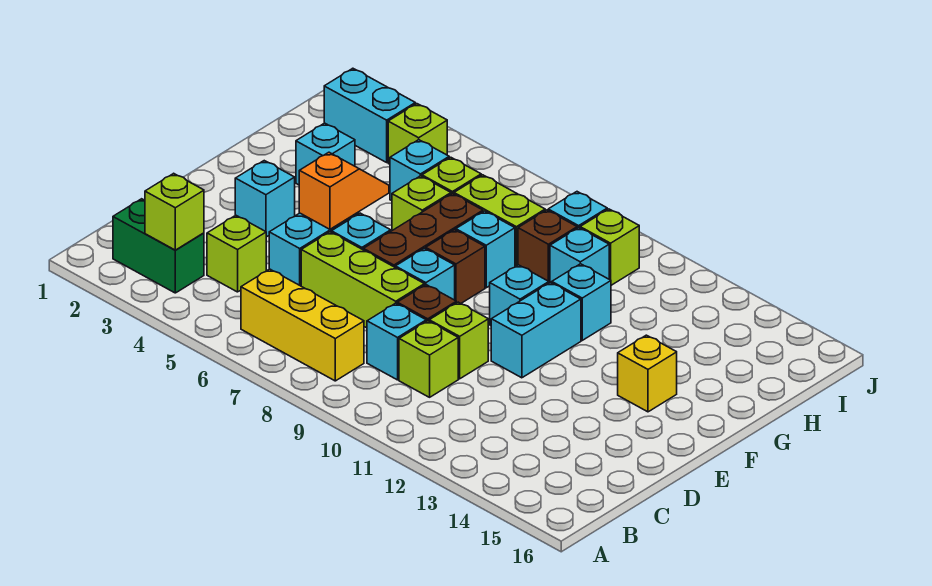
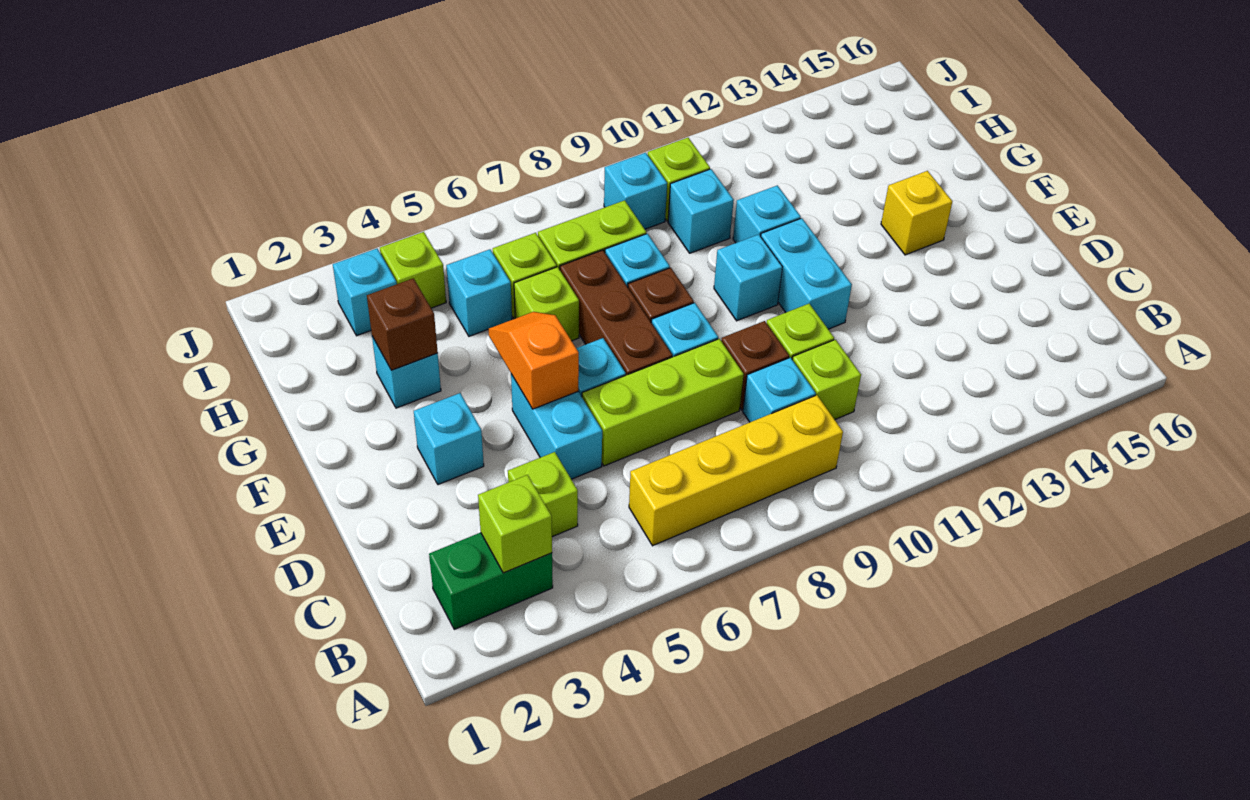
yellow 1x3 brick [241,269,364,381] -> yellow 1x4 brick [629,395,843,546]
brown 1x1 brick [518,210,577,283] -> brown 1x1 brick moved to [367,278,438,370]
cyan 1x2 brick [324,68,415,162] -> cyan 1x1 brick [333,249,397,336]

